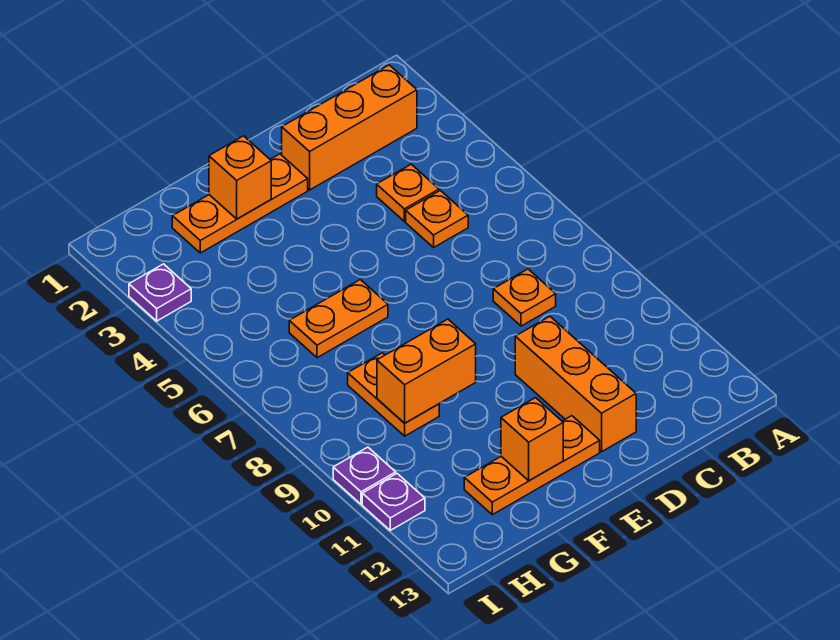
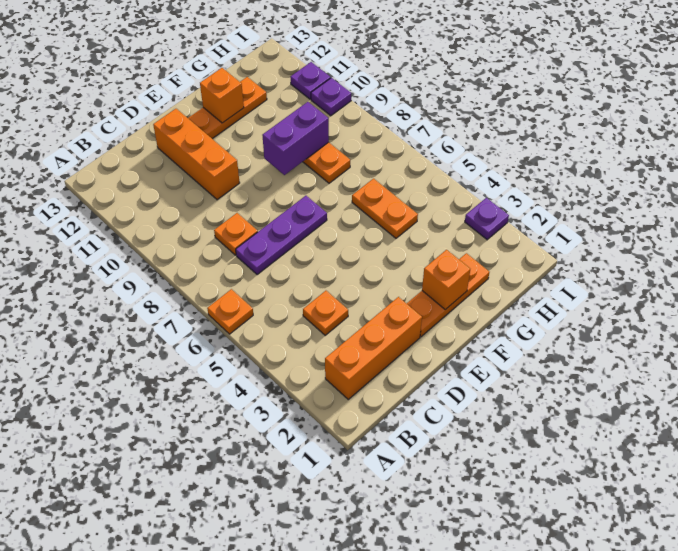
orange 1x1 plate [406,190,468,247] -> orange 1x1 plate moved to [207,289,253,334]
none -> purple 1x3 plate [236,196,327,275]
orange 1x2 plate [289,280,388,358] -> orange 1x2 plate turned to [352,179,418,238]
orange 1x2 brick [377,319,476,423] -> purple 1x2 brick [262,102,329,175]

